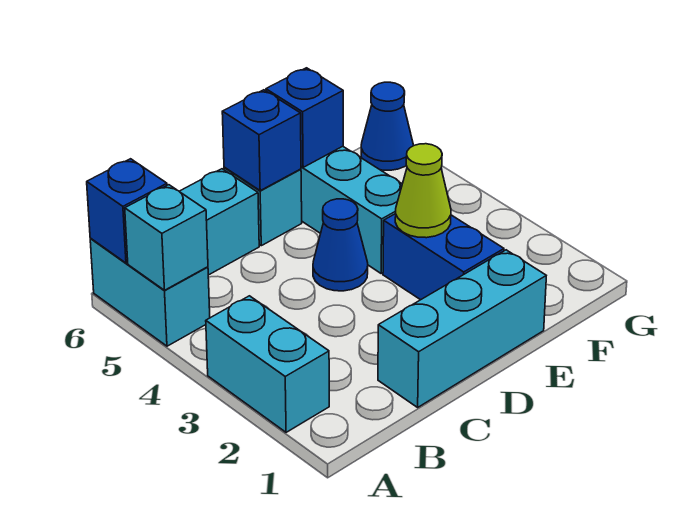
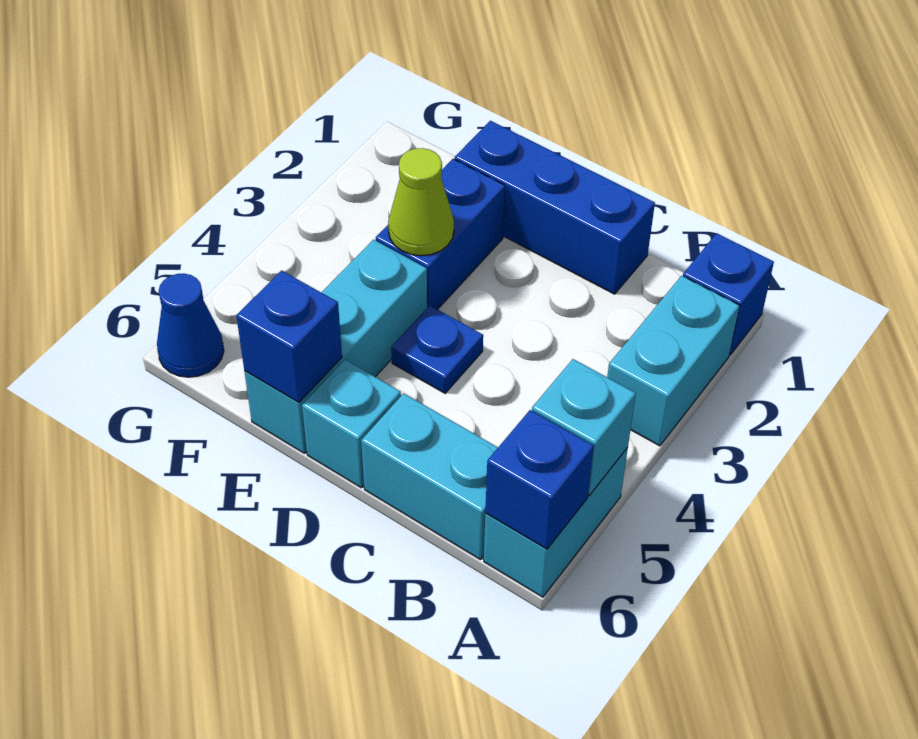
cyan 1x3 brick [378,250,546,407] -> blue 1x3 brick [455,121,655,294]
blue 1x1 cone [313,199,368,291] -> blue 1x1 plate [391,306,483,393]
blue 1x1 brick [222,90,301,191] -> blue 1x1 brick moved to [683,233,774,355]

